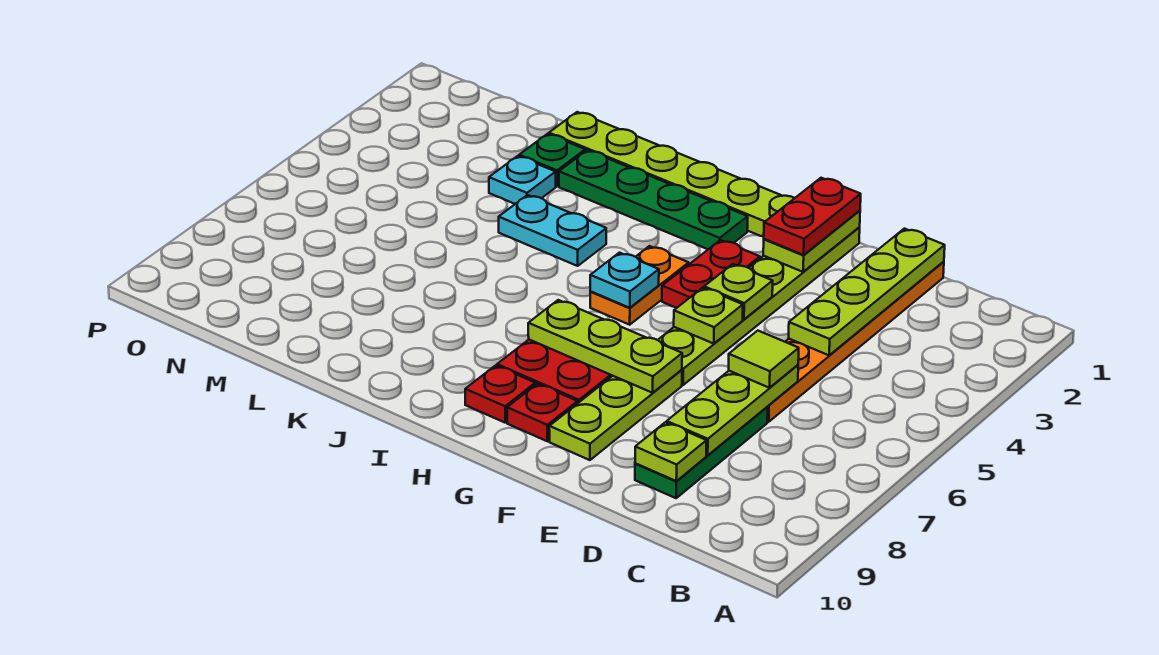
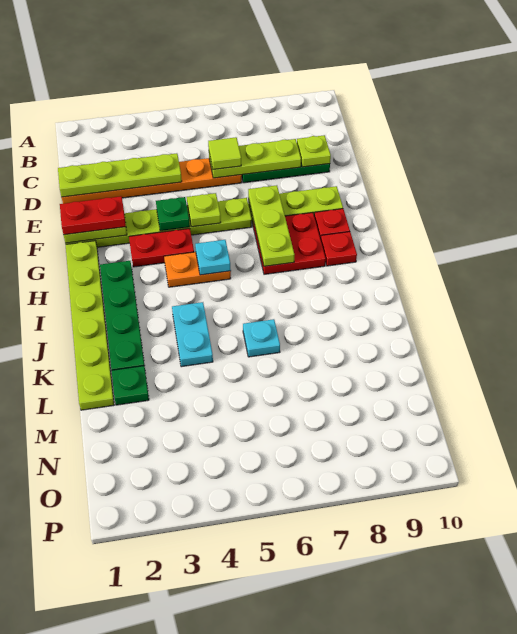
lime 1x1 plate [704,264,773,319] -> green 1x1 plate [156,197,190,231]
cyan 1x1 plate [489,156,556,204] -> cyan 1x1 plate moved to [243,319,280,357]

